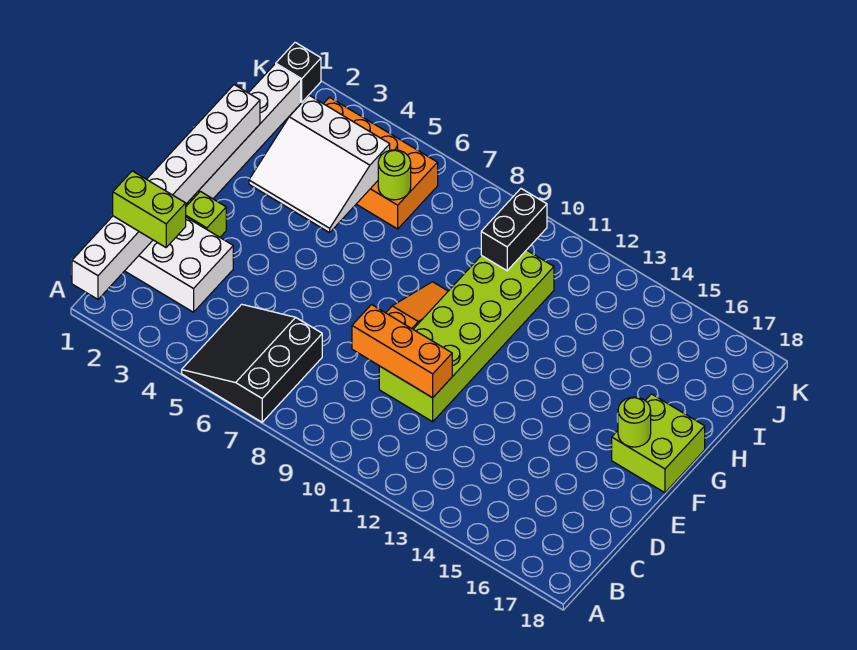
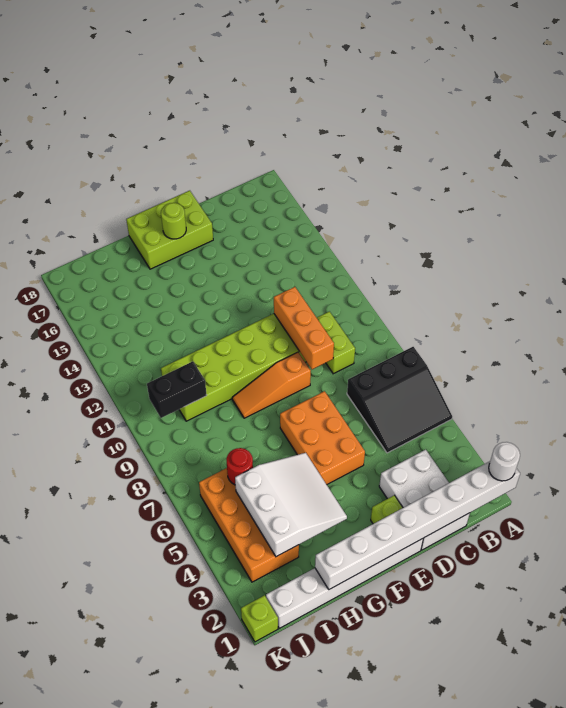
none -> white 1x1 round brick [489,442,520,481]
lime 1x2 brick [113,171,186,247] -> lime 1x2 brick moved to [317,311,355,374]
none -> orange 2x3 brick [280,391,365,485]
lime 2x2 brick [612,394,705,493] -> lime 2x3 brick [126,191,213,269]
lime 1x1 round brick [378,150,411,200] -> red 1x1 round brick [226,448,253,485]
black 1x1 brick [276,42,321,102] -> lime 1x1 brick [241,595,278,642]

